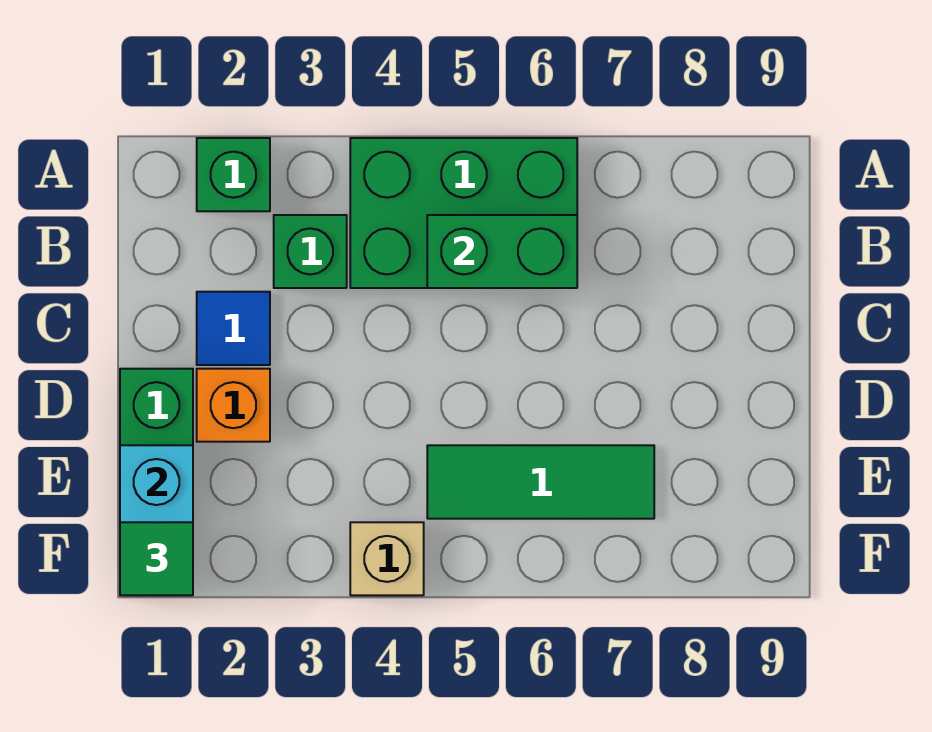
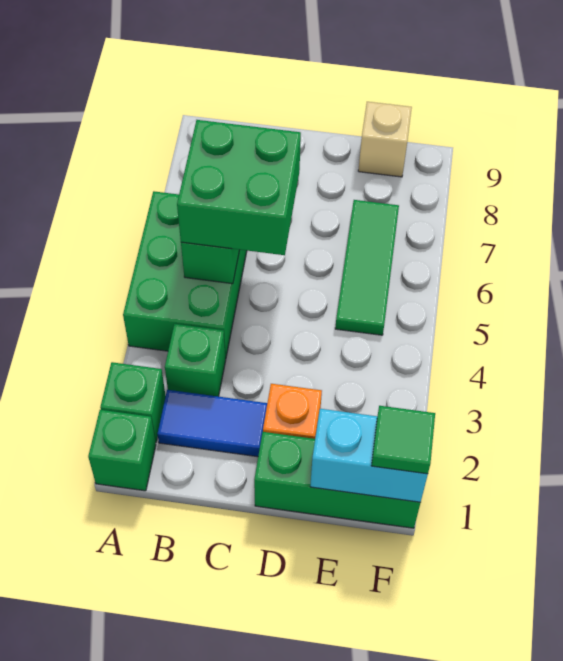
none -> green 1x1 brick [88,410,156,491]
none -> green 2x2 brick [177,120,301,255]
blue 1x1 tile [197,292,270,365] -> blue 1x2 tile [157,390,267,457]
tan 1x1 brick [350,522,424,595] -> tan 1x1 brick moved to [358,102,412,177]

